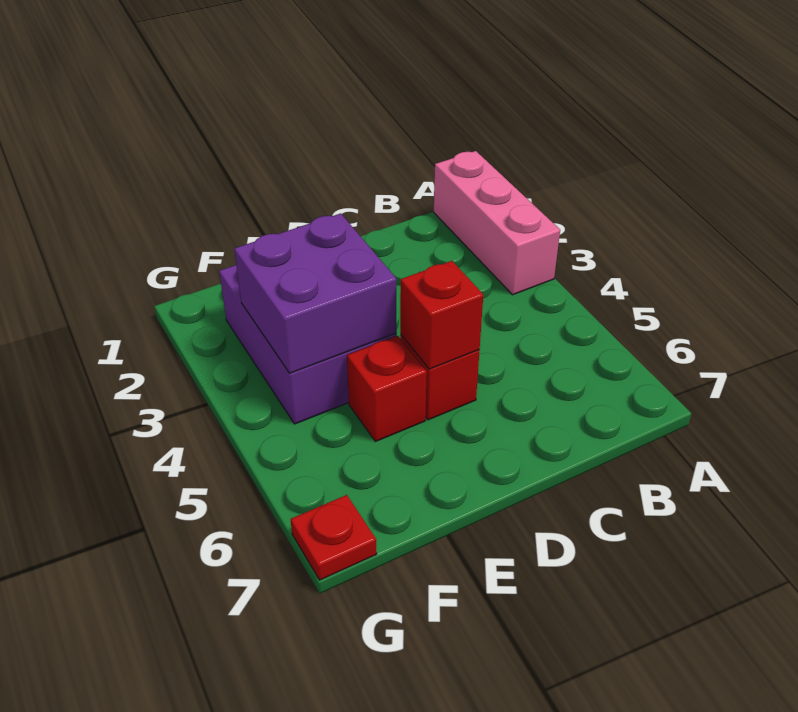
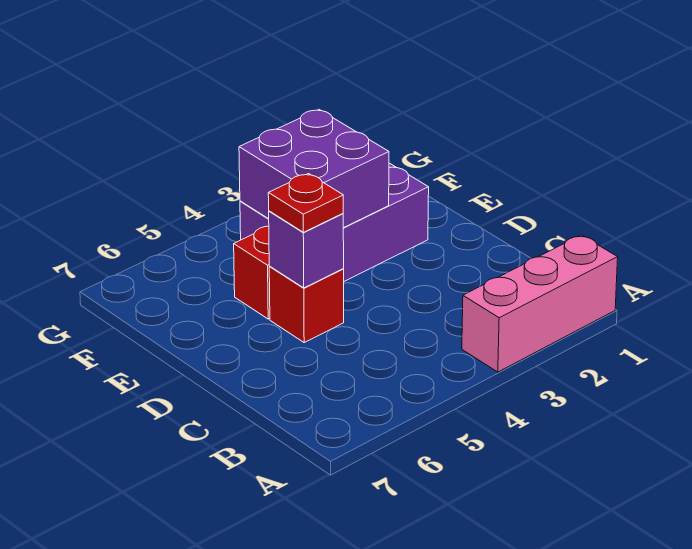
red 1x1 brick [400,261,483,369] -> purple 1x1 brick [269,211,344,288]
red 1x1 plate [291,495,377,580] -> red 1x1 plate moved to [268,174,343,232]

